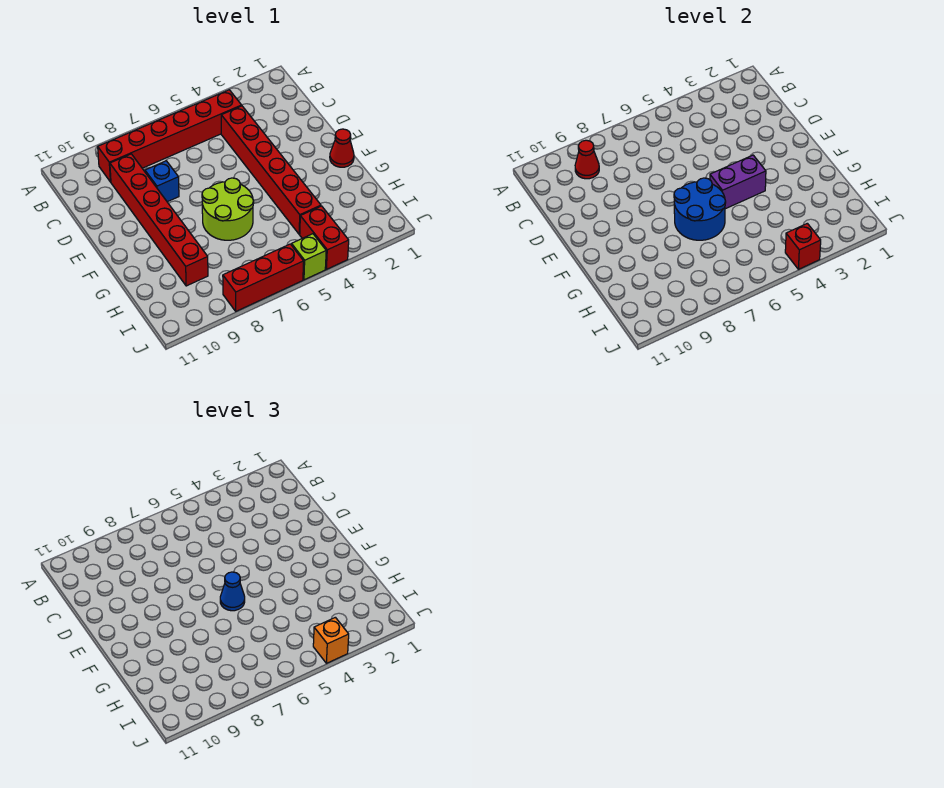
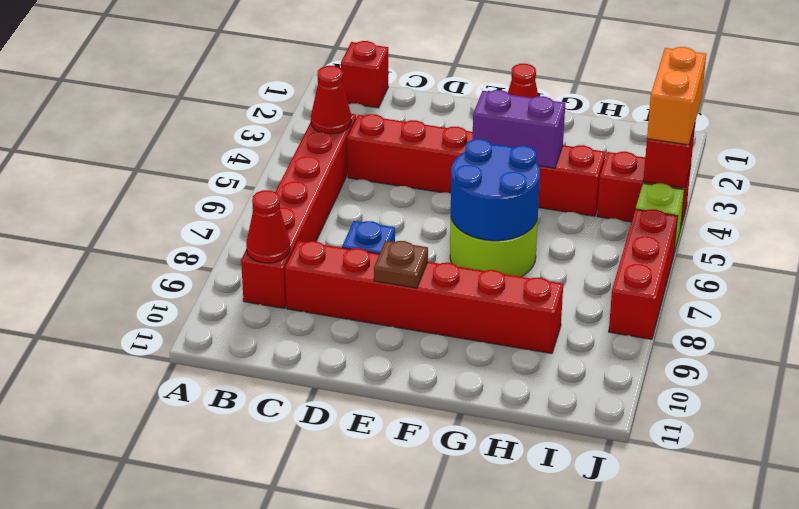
none -> red 1x1 brick [341,41,388,108]
none -> red 1x1 cone [311,66,351,134]
none -> brown 1x1 plate [374,241,428,288]
purple 1x2 brick [710,155,766,209] -> purple 1x2 brick turned to [473,90,565,168]
blue 1x1 cone [220,572,245,611] -> none
orange 1x1 brick [313,617,349,663] -> orange 1x2 brick [647,47,706,145]

